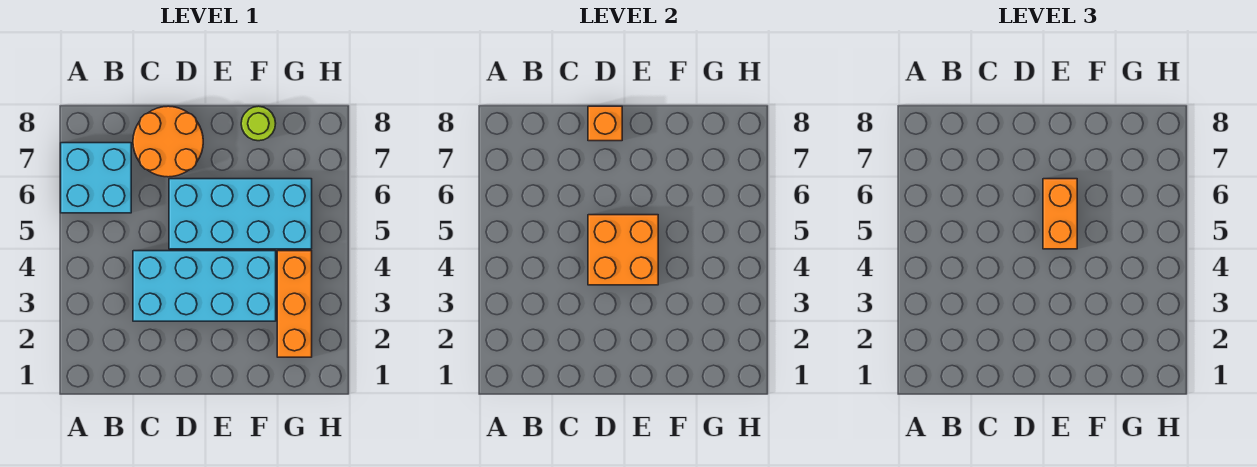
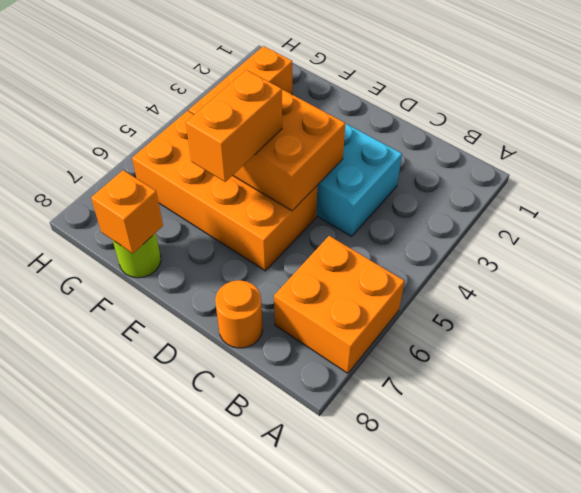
cyan 2x2 brick [61,143,131,213] -> orange 2x2 brick [274,236,405,373]
orange 2x2 round brick [133,106,203,177] -> orange 1x1 round brick [215,280,263,348]
cyan 2x4 brick [169,179,312,249] -> orange 2x4 brick [132,111,317,271]
orange 1x1 brick [588,106,622,141] -> orange 1x1 brick moved to [91,170,163,253]

